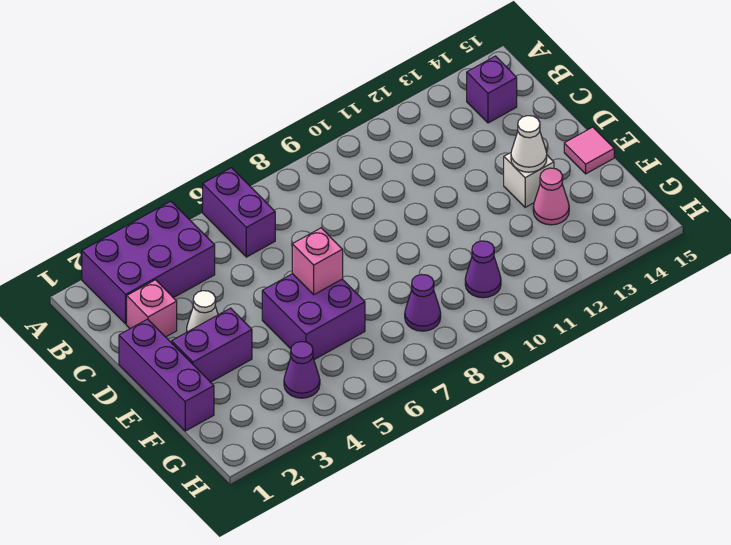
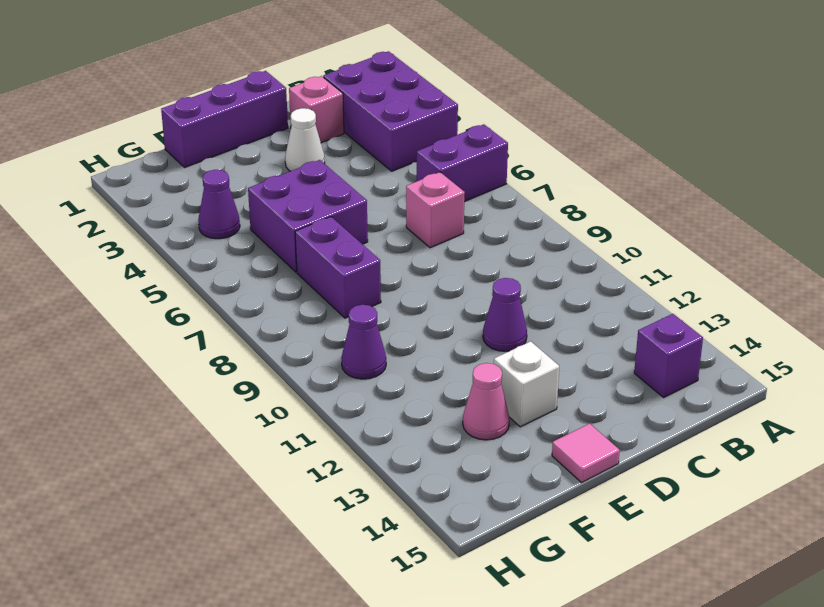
purple 1x2 brick [172,308,252,382] -> purple 1x2 brick moved to [295,217,381,318]
pink 1x1 brick [292,228,343,295] -> pink 1x1 brick moved to [406,172,465,248]
white 1x1 cone [511,116,547,172] -> none
purple 1x1 cone [405,274,441,331] -> purple 1x1 cone moved to [483,278,527,351]

